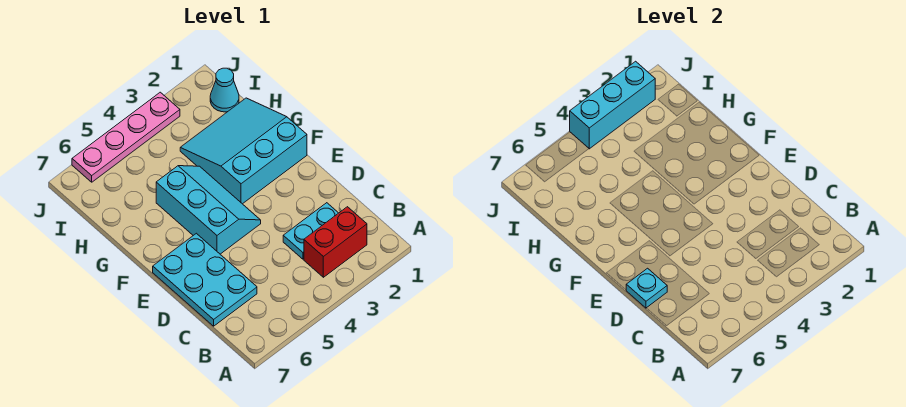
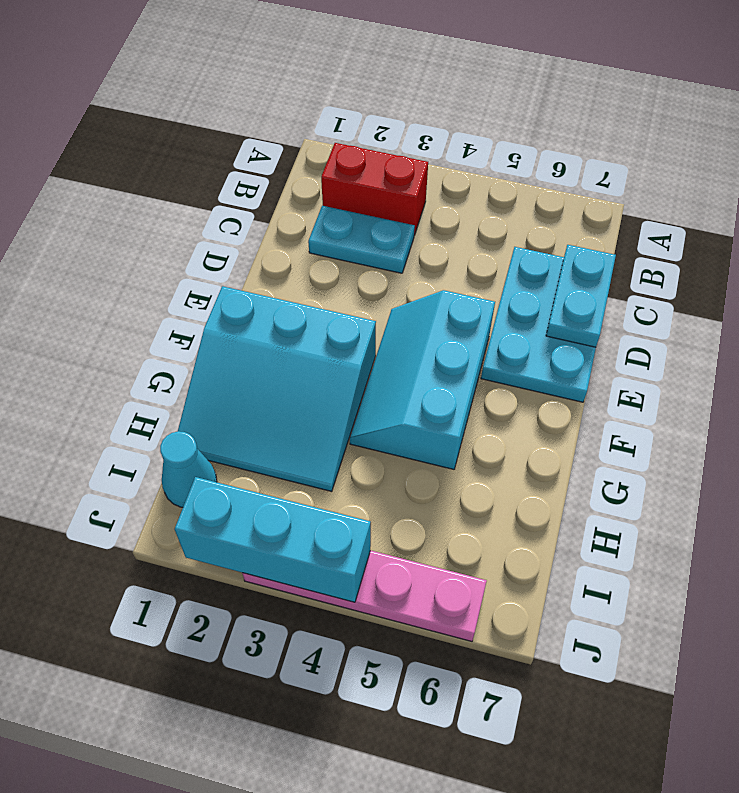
cyan 1x1 plate [626,268,667,308] -> cyan 1x2 plate [546,245,616,347]

